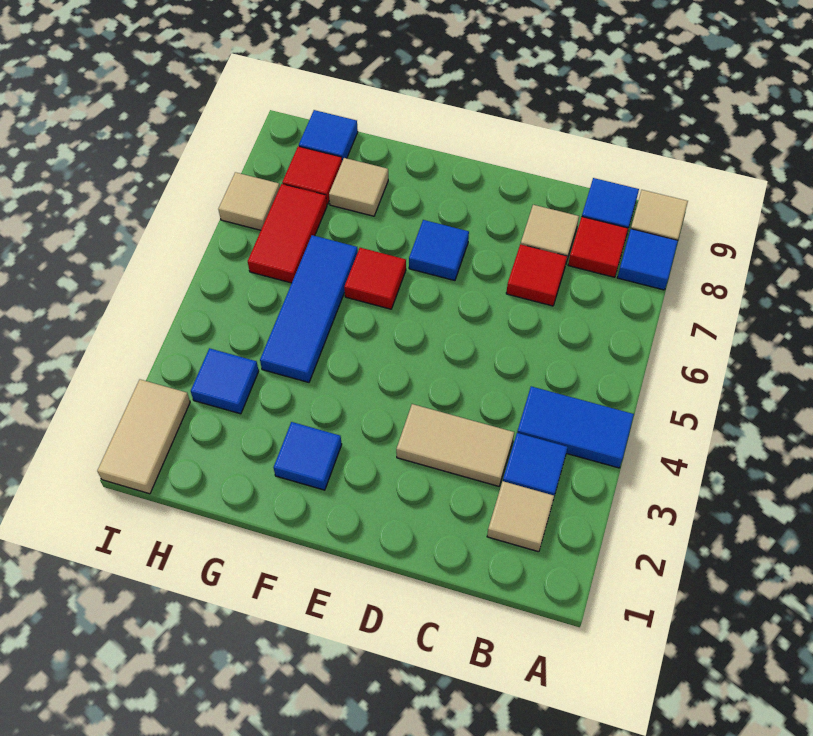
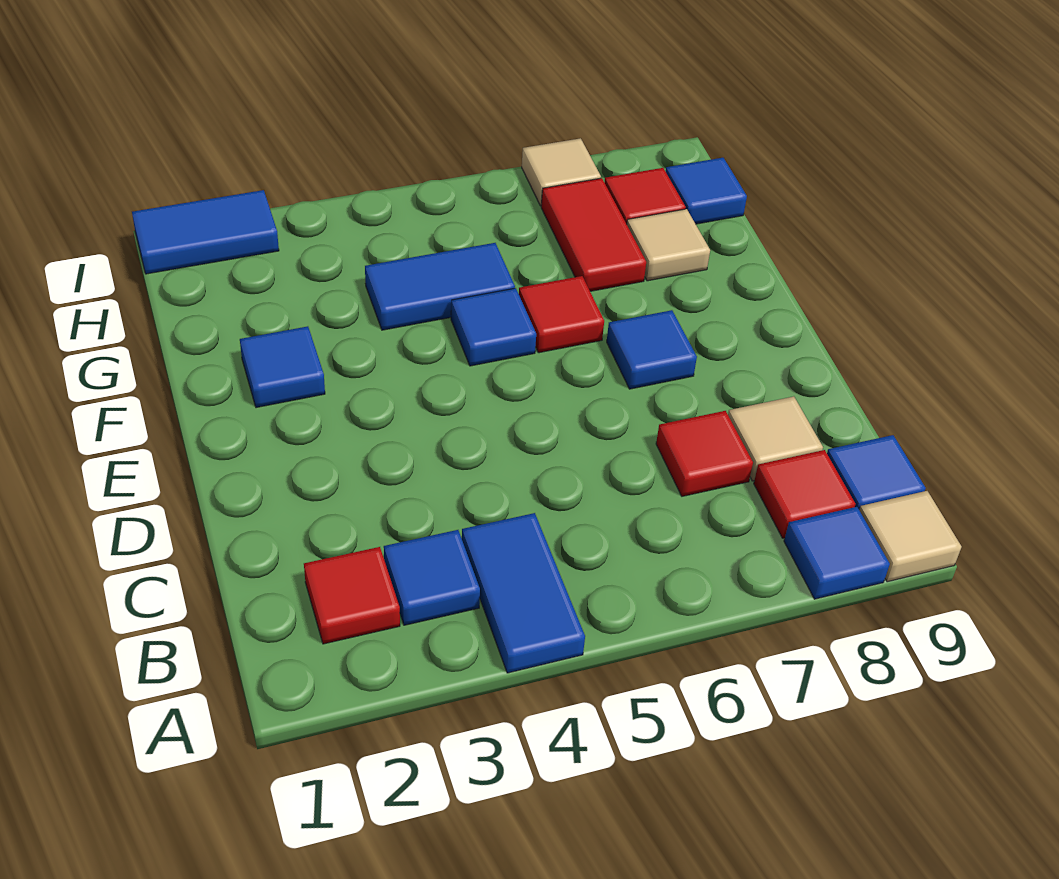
tan 1x1 tile [487,481,554,552] -> red 1x1 tile [304,547,400,644]
tan 1x2 tile [396,404,514,486] -> none
blue 1x3 tile [260,235,358,382] -> blue 1x2 tile [365,243,515,330]
blue 1x1 tile [191,348,259,414] -> blue 1x1 tile moved to [451,288,536,366]
red 1x2 tile [248,184,327,283] -> red 1x2 tile turned to [541,178,646,291]
tan 1x2 tile [97,379,190,494] -> blue 1x2 tile [132,190,279,274]

